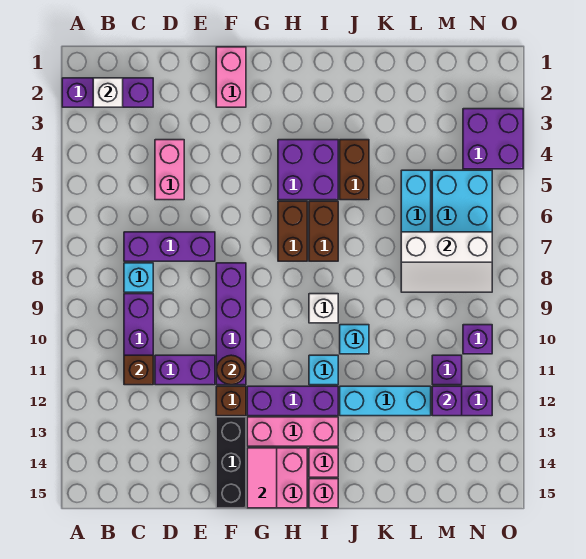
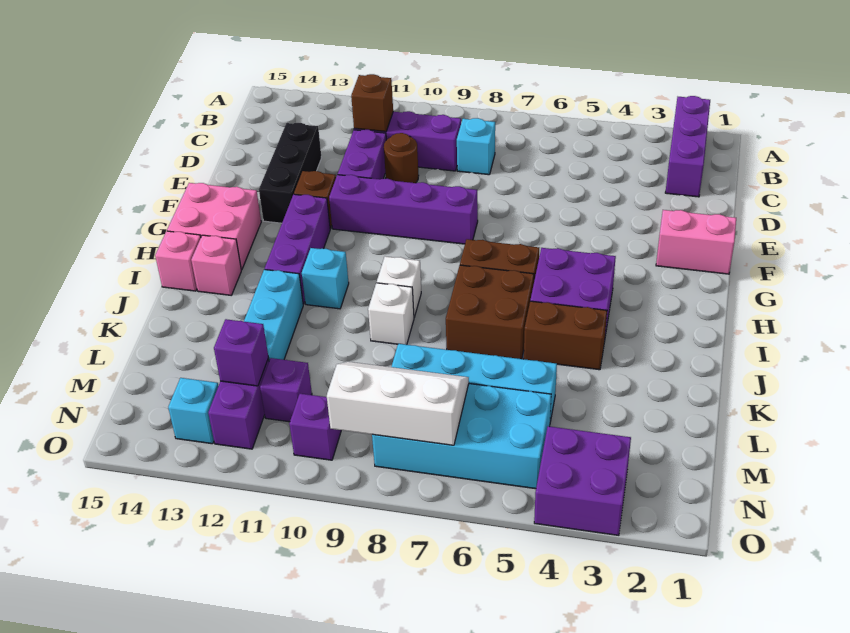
white 1x1 brick [93,78,123,107] -> white 1x1 brick moved to [368,283,414,345]
purple 1x3 brick [124,232,215,261] -> none
pink 1x2 brick [155,140,184,200] -> none
brown 1x1 round brick [217,355,246,385] -> brown 1x1 round brick moved to [384,133,419,183]
black 1x3 brick [216,417,246,508] -> black 1x3 brick turned to [259,123,322,223]
pink 1x3 brick [247,417,338,446] -> none
pink 1x2 tile [247,448,277,508] -> none
brown 1x2 brick [309,201,338,261] -> brown 2x2 brick [446,265,534,359]
cyan 1x1 brick [340,325,369,354] -> cyan 1x1 brick moved to [168,378,218,444]
white 2x3 slope [401,232,492,292] -> white 2x3 slope turned to [327,362,469,445]

